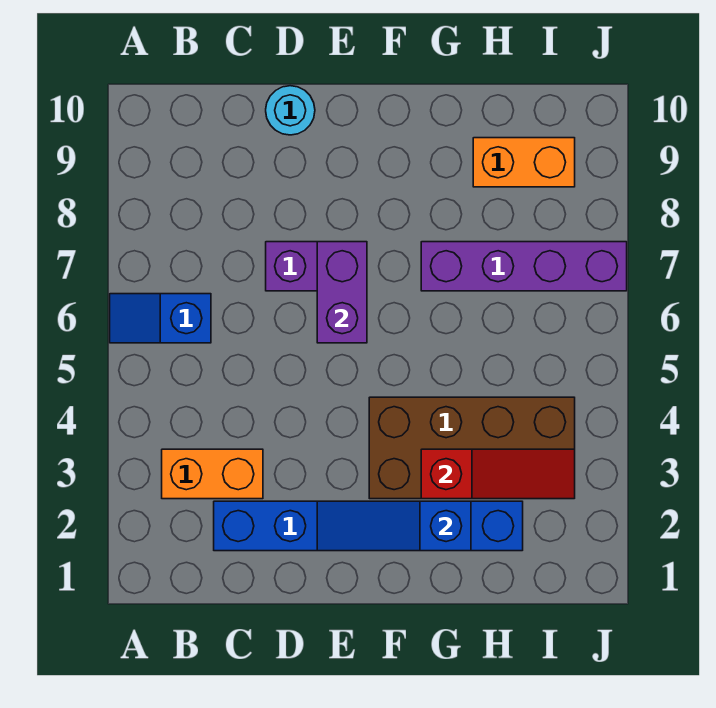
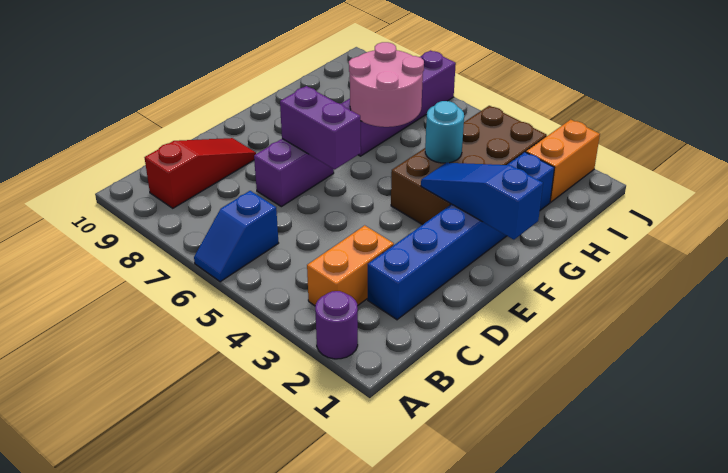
none -> purple 1x1 round brick [315,291,358,359]
cyan 1x1 round brick [266,86,315,135] -> cyan 1x1 round brick moved to [425,101,464,163]
blue 1x3 slope [317,501,471,551] -> blue 1x3 slope turned to [421,163,543,240]
red 1x3 slope [421,449,575,499] -> red 1x3 slope moved to [144,138,256,208]
none -> pink 2x2 round brick [349,42,424,127]
orange 1x2 brick [473,138,575,187] -> orange 1x2 brick moved to [526,120,600,202]

